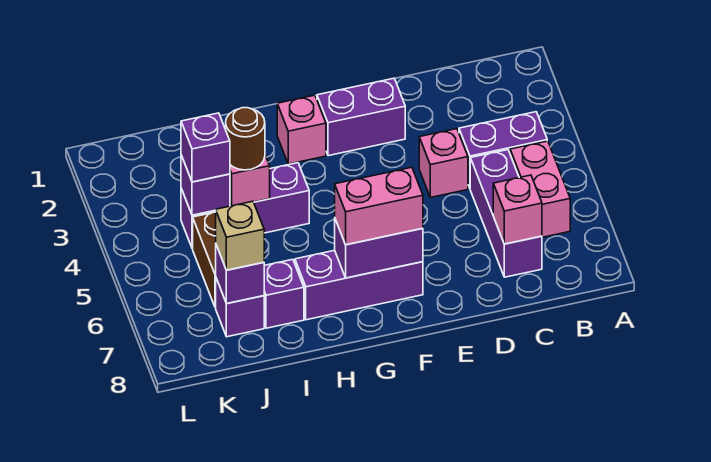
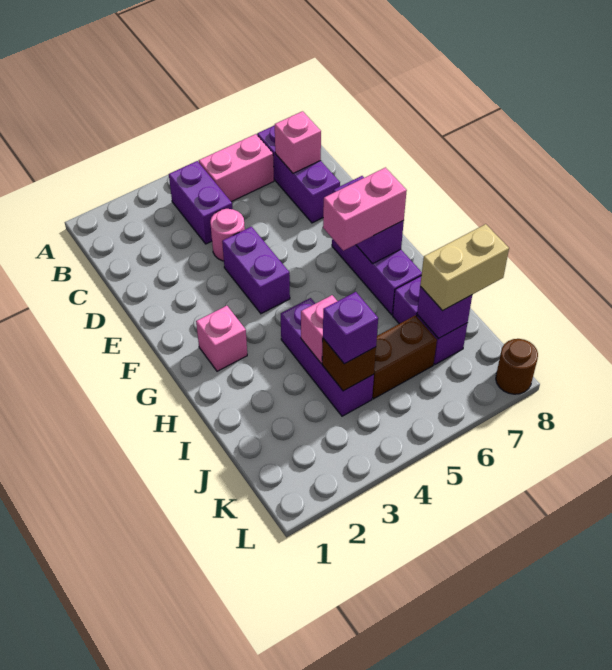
purple 1x3 brick [470,150,542,277] -> purple 1x3 brick turned to [257,125,340,223]
pink 1x1 brick [419,129,468,198] -> pink 1x1 round brick [210,209,245,261]
purple 1x2 brick [317,78,405,156] -> purple 1x2 brick moved to [222,227,290,314]
pink 1x2 brick [335,167,423,245] -> pink 1x2 brick turned to [323,168,407,251]
brown 1x1 round brick [226,108,265,170] -> brown 1x1 round brick moved to [496,339,538,394]
purple 1x1 brick [181,155,230,215] -> brown 1x1 brick [322,338,376,391]
tan 1x1 brick [215,201,264,270] -> tan 1x2 brick [420,224,509,311]

